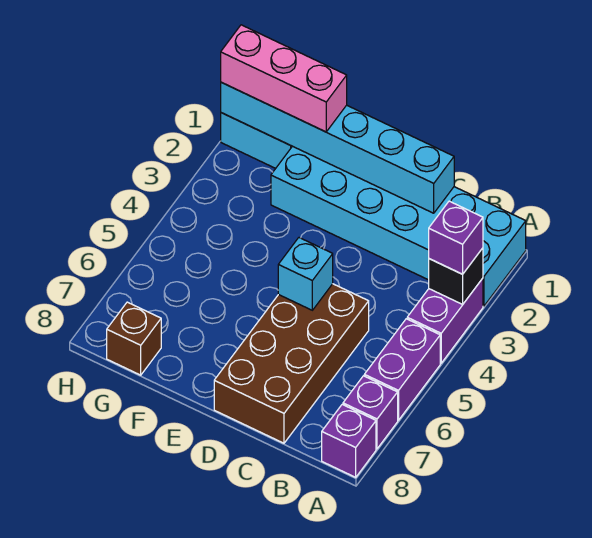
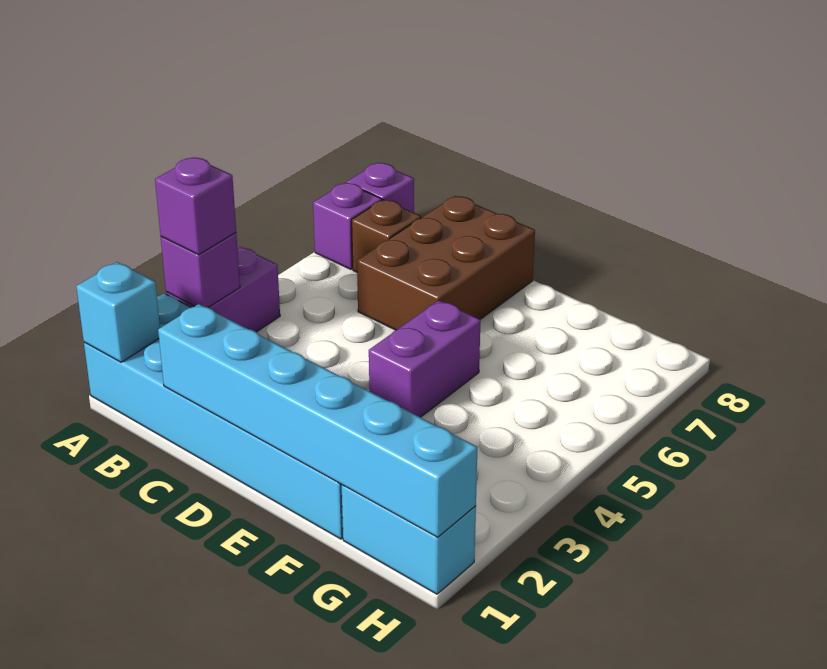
black 1x1 brick [429,248,483,304] -> purple 1x1 brick [161,233,240,307]
purple 1x2 brick [364,319,440,420] -> purple 1x2 brick moved to [369,300,481,417]
brown 2x4 brick [214,284,369,443] -> brown 2x3 brick [357,196,535,330]
cyan 1x1 brick [278,238,333,310] -> cyan 1x1 brick moved to [76,262,160,362]
pink 1x3 brick [221,25,347,132] -> none
brown 1x1 brick [107,302,161,375] -> brown 1x1 brick moved to [352,199,421,272]

